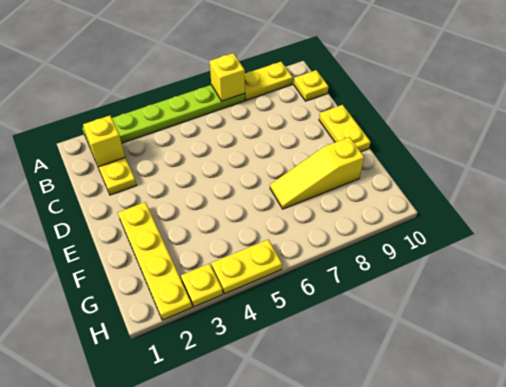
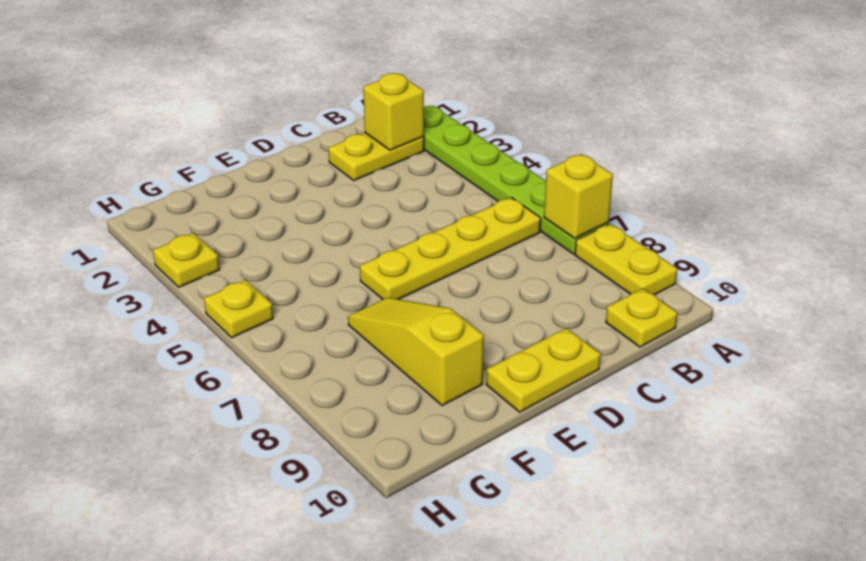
yellow 1x4 plate [118,202,192,320] -> yellow 1x4 plate moved to [360,197,541,299]
yellow 1x2 plate [211,240,282,294] -> yellow 1x1 plate [204,280,273,338]

